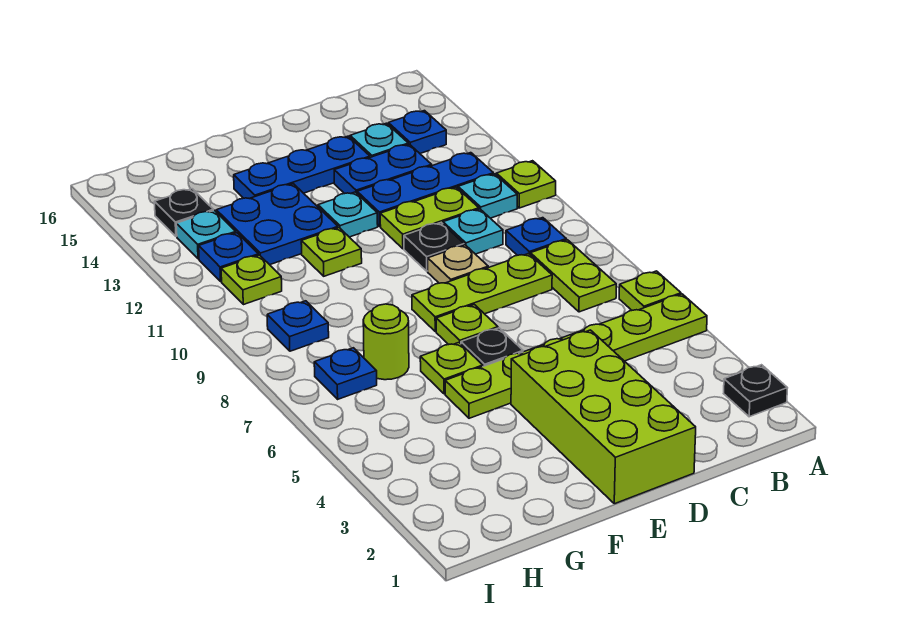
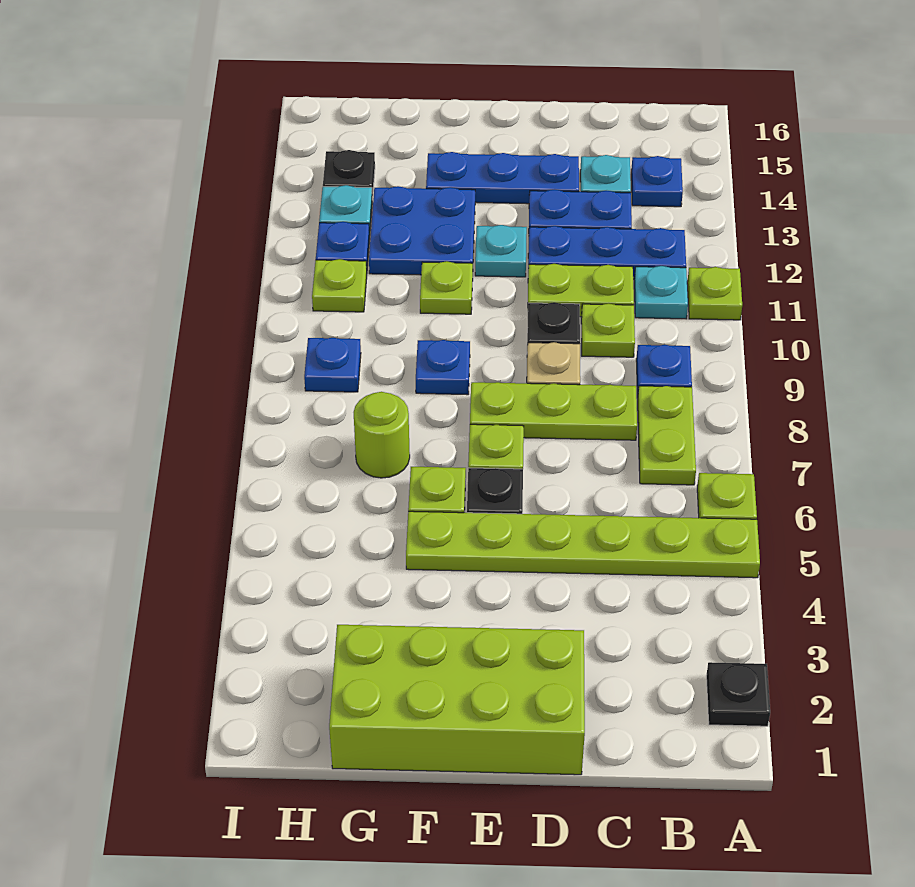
cyan 1x1 plate [443,209,503,254] -> lime 1x1 plate [581,303,635,357]
lime 2x4 brick [511,330,696,504] -> lime 2x4 brick turned to [329,625,585,775]
blue 1x1 plate [314,348,377,399] -> blue 1x1 plate moved to [416,340,470,395]

